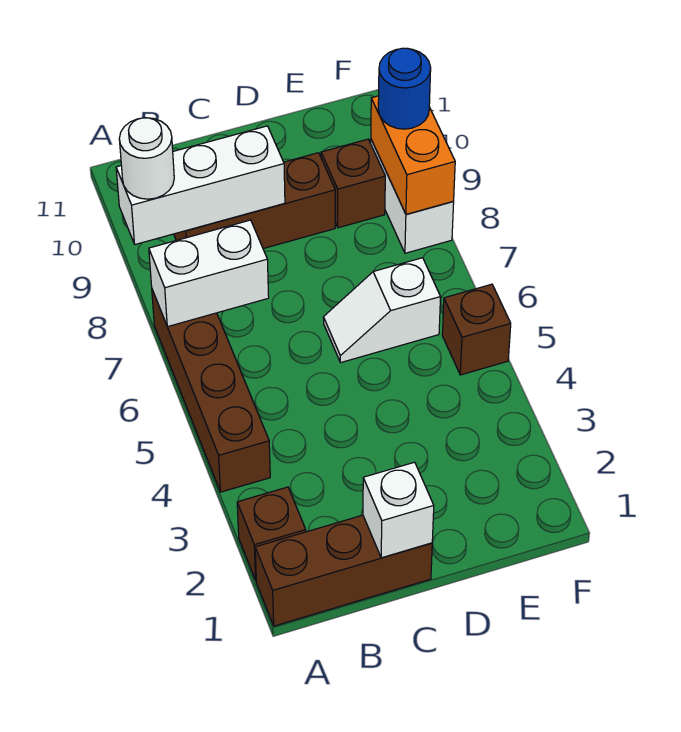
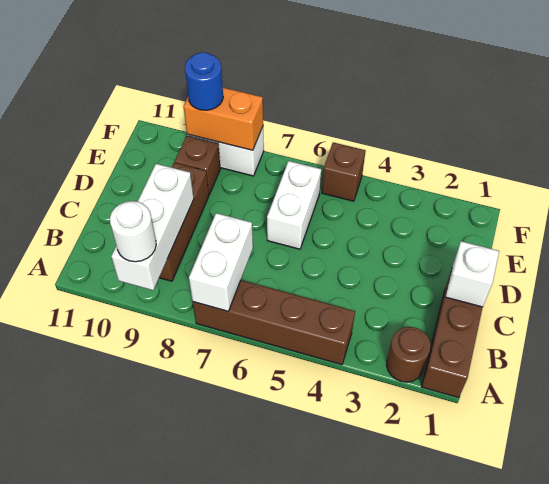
brown 1x1 brick [237,487,306,580] -> brown 1x1 round brick [386,327,431,382]
white 1x2 slope [323,258,441,363] -> white 1x2 brick [267,161,321,249]

